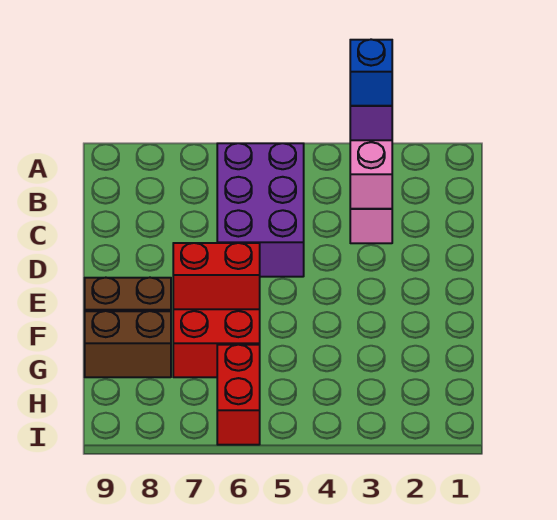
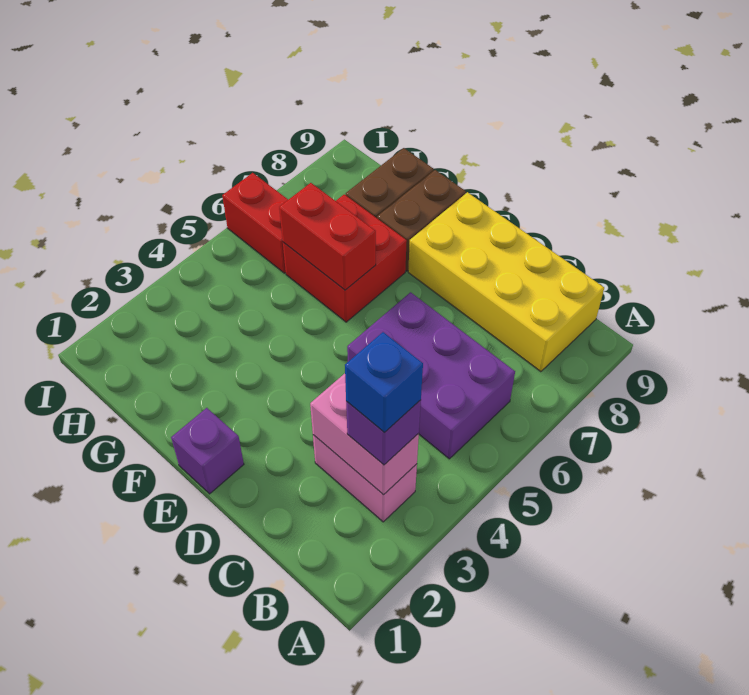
none -> yellow 2x4 brick [408,192,604,372]
none -> purple 1x1 brick [171,408,244,494]
red 1x2 brick [173,243,260,309] -> red 1x2 brick turned to [279,183,376,290]

